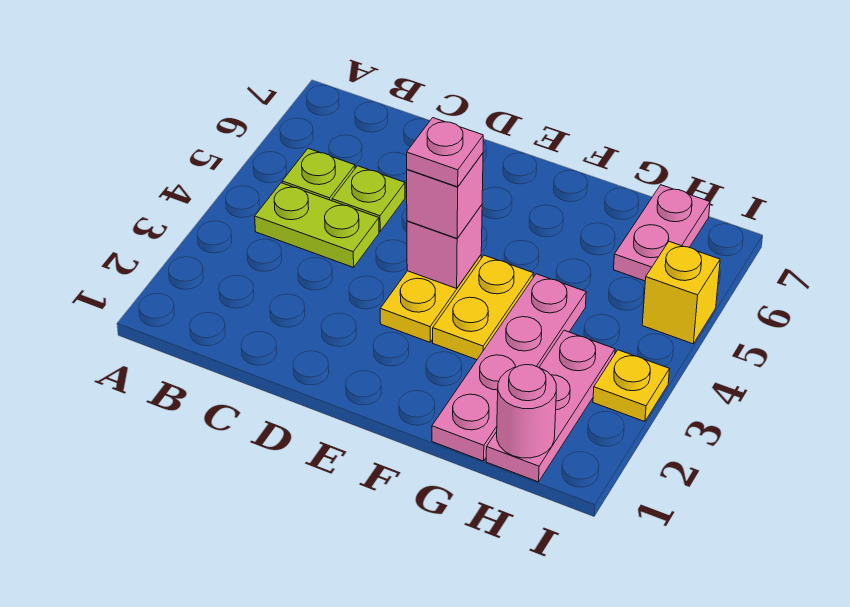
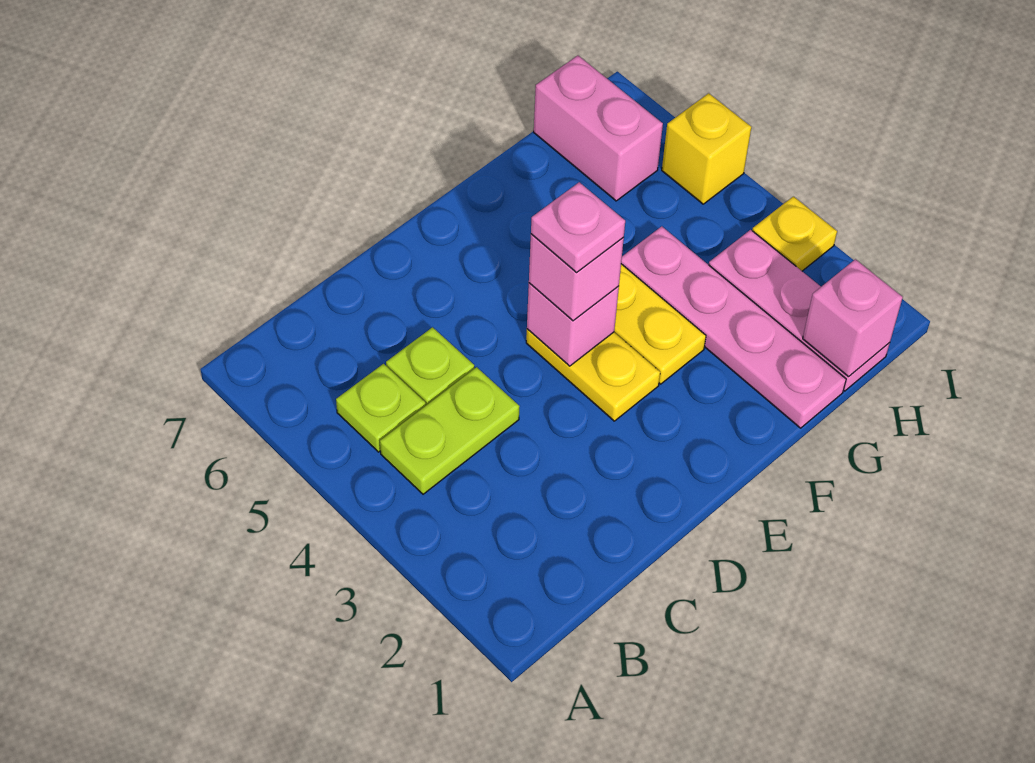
pink 1x1 round brick [497,365,557,458] -> pink 1x1 brick [803,259,903,377]
pink 1x2 plate [614,185,710,281] -> pink 1x2 brick [534,56,663,201]

